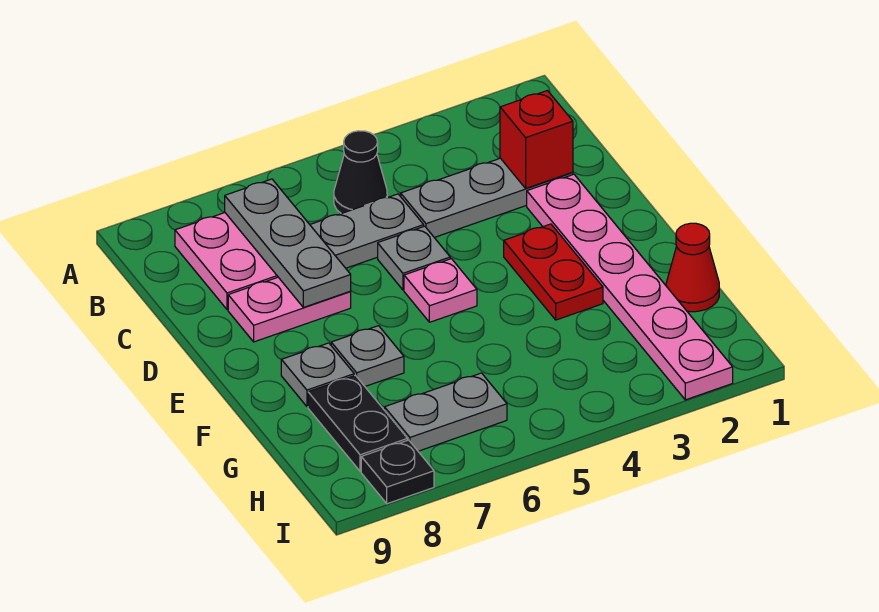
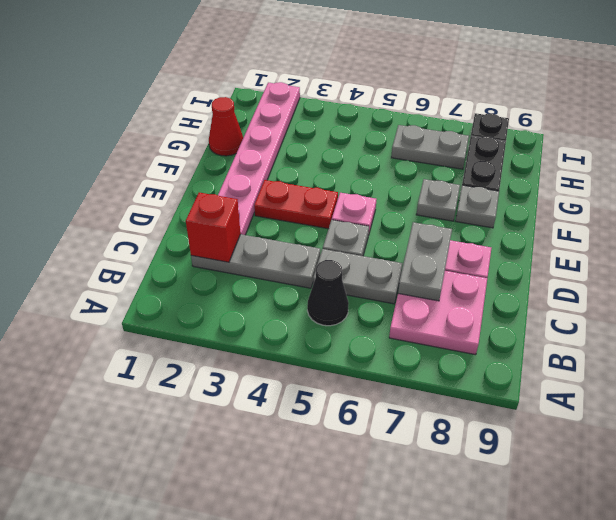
grey 1x3 plate [225,179,351,307] -> grey 1x2 plate [398,222,452,301]
red 1x2 plate [504,224,603,320] -> red 1x2 plate turned to [254,180,338,229]

